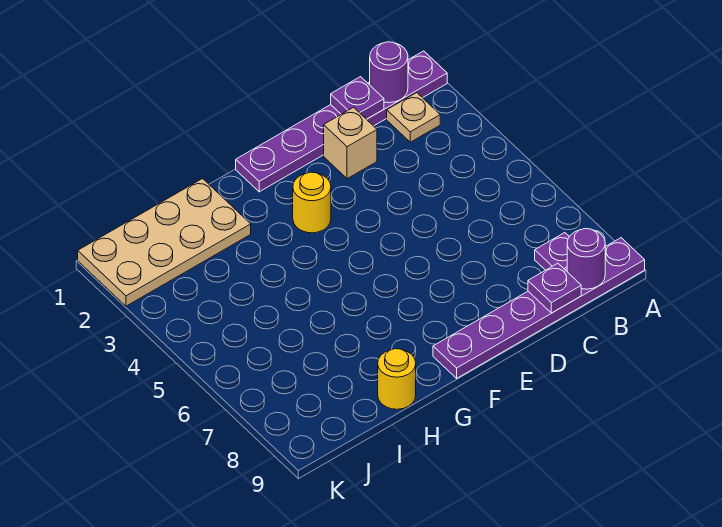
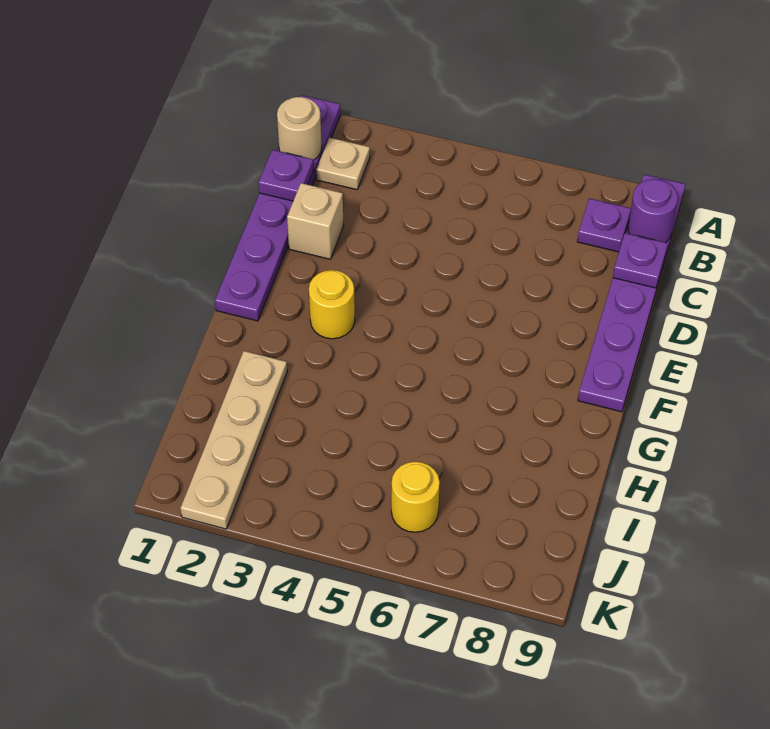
purple 1x1 round brick [370,42,408,103] -> tan 1x1 round brick [277,97,322,161]
tan 2x4 plate [78,179,251,306] -> tan 1x4 plate [180,351,287,529]
yellow 1x1 round brick [378,349,416,409] -> yellow 1x1 round brick moved to [391,462,440,532]

